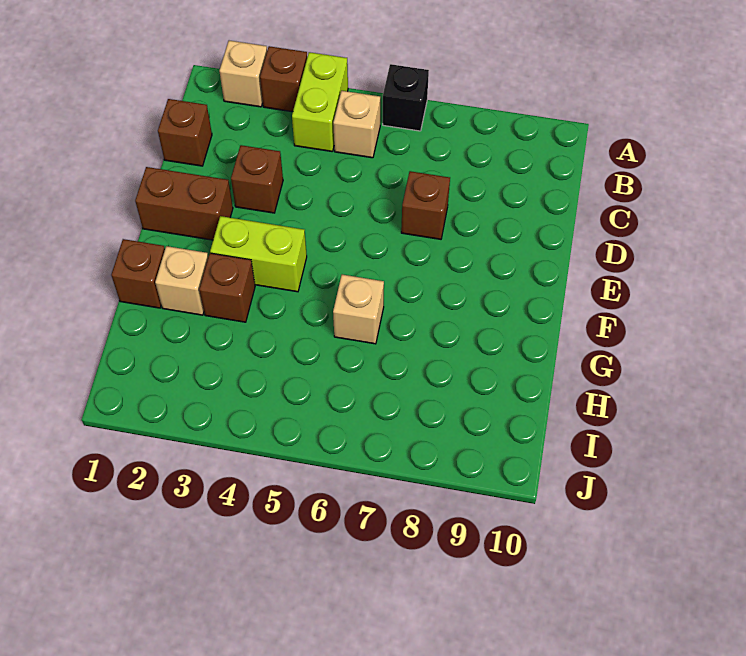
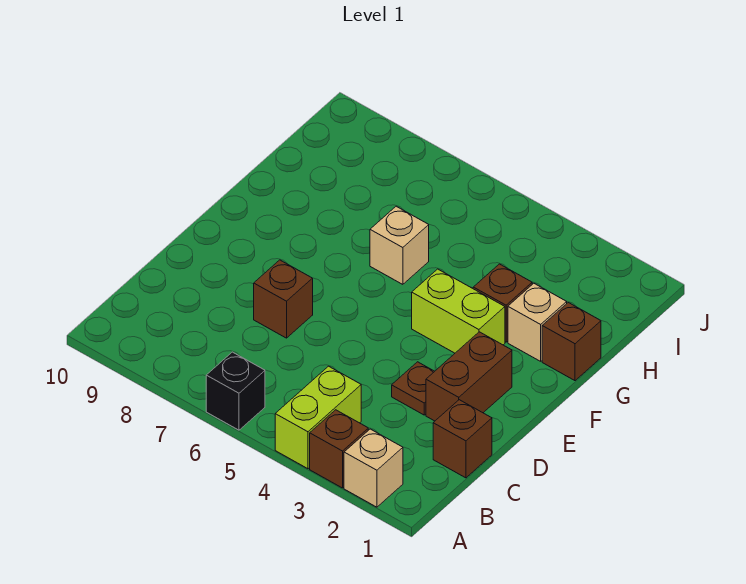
tan 1x1 brick [333,91,380,158] -> none
brown 1x1 brick [231,145,283,213] -> brown 1x1 plate [392,362,435,415]
brown 1x2 brick [135,167,233,240] -> brown 1x2 brick turned to [426,332,512,421]

